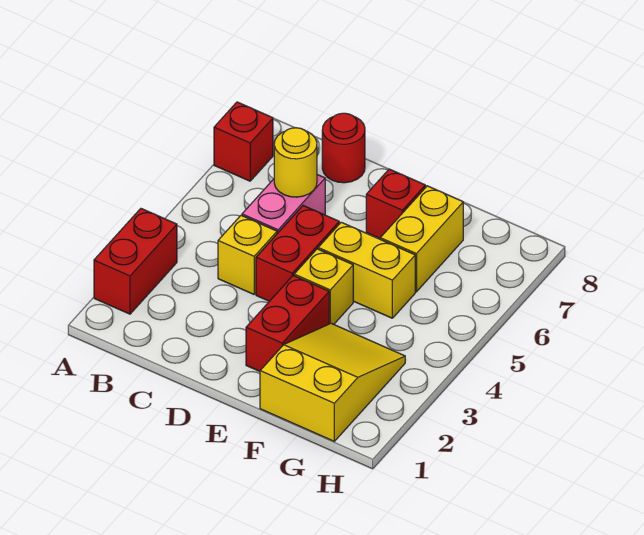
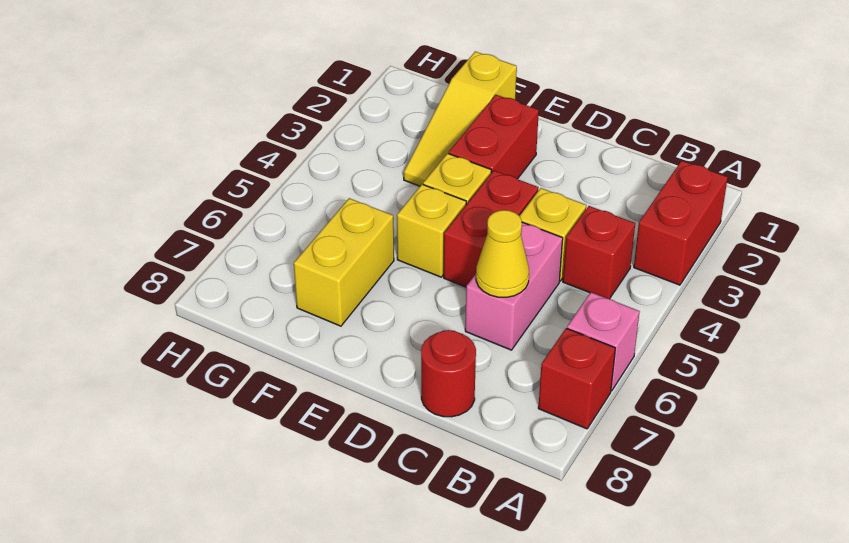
none -> pink 1x1 brick [567,292,640,391]
yellow 1x1 round brick [274,128,317,197] -> yellow 1x1 cone [476,210,529,297]
yellow 1x2 brick [318,222,415,318] -> yellow 1x1 brick [397,184,466,277]
red 1x1 brick [366,169,425,238] -> red 1x1 brick moved to [563,206,635,299]
yellow 2x3 slope [260,323,405,441] -> yellow 1x3 slope [404,51,517,186]

